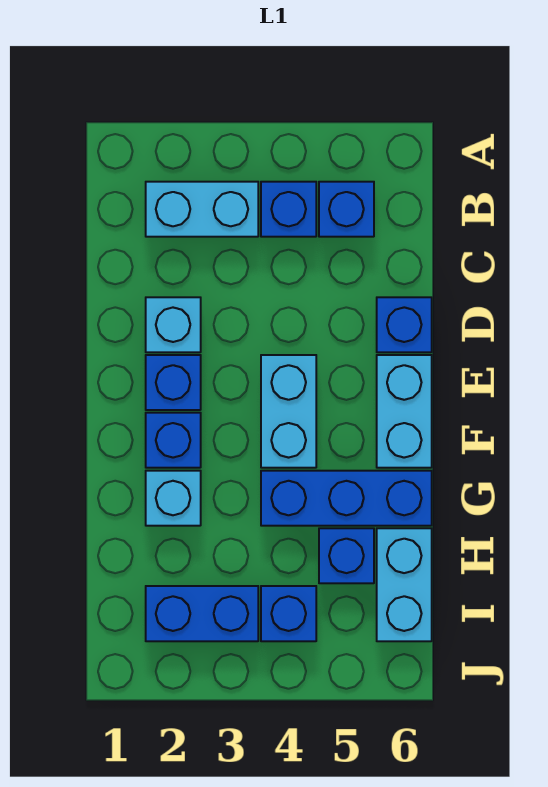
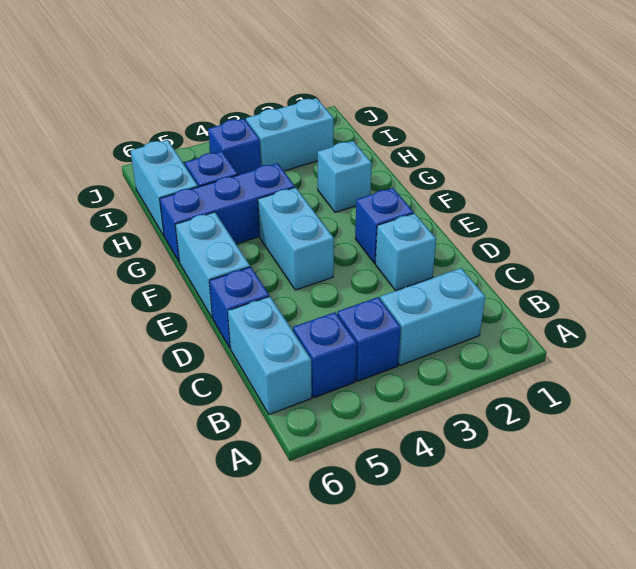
none -> cyan 1x2 brick [228,296,312,414]
blue 1x1 brick [146,413,201,468] -> none
blue 1x2 brick [146,586,258,641] -> cyan 1x2 brick [246,98,334,171]

